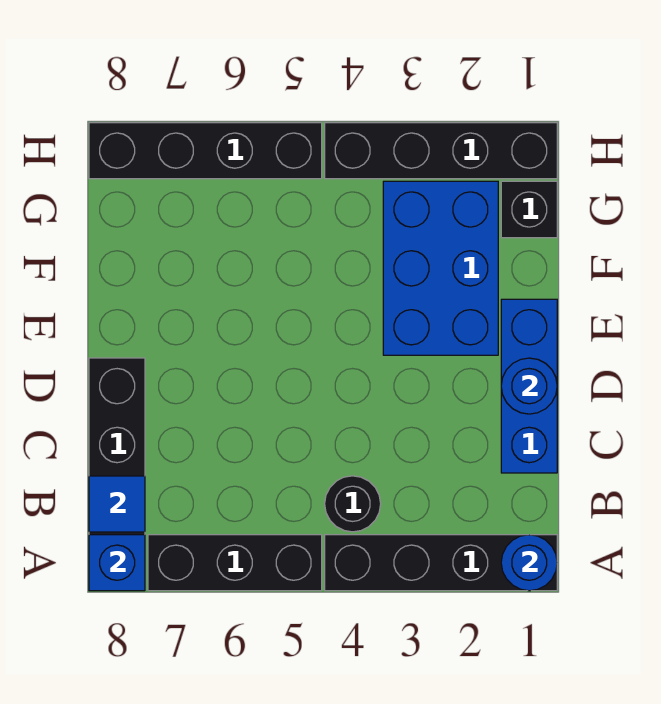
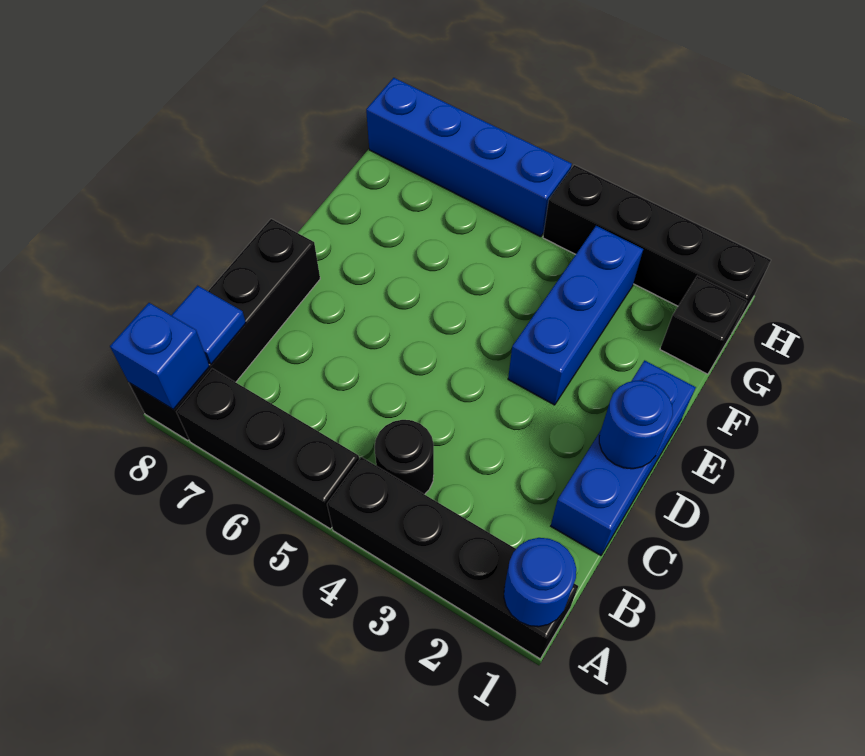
blue 2x3 brick [383,181,498,355] -> blue 1x3 brick [508,226,643,405]
black 1x4 brick [89,123,322,179] -> blue 1x4 brick [366,78,572,237]

